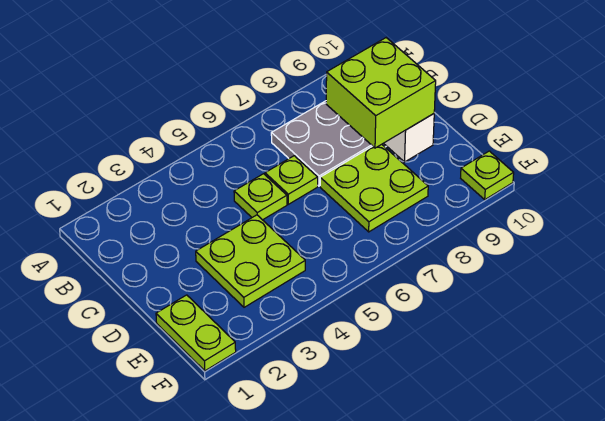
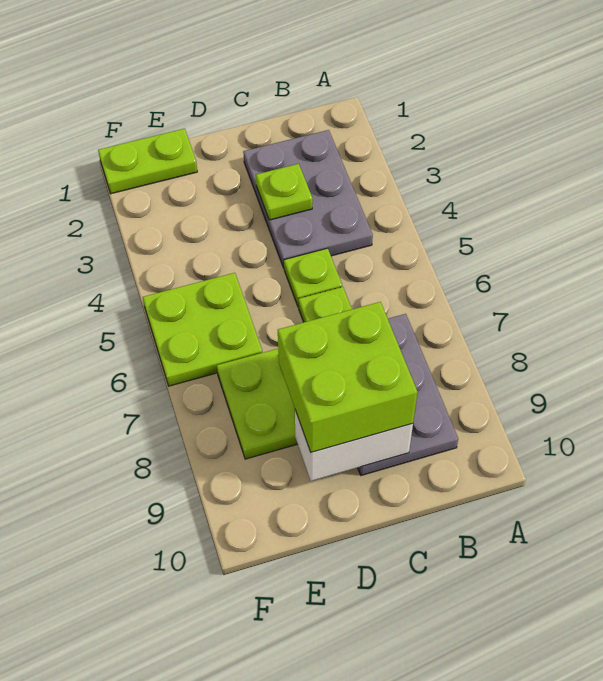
none -> grey 2x3 plate [243,130,373,268]
lime 2x2 plate [196,215,305,307] -> lime 2x2 plate moved to [143,273,262,386]
lime 1x1 plate [461,151,514,200] -> lime 1x1 plate moved to [256,164,313,220]

